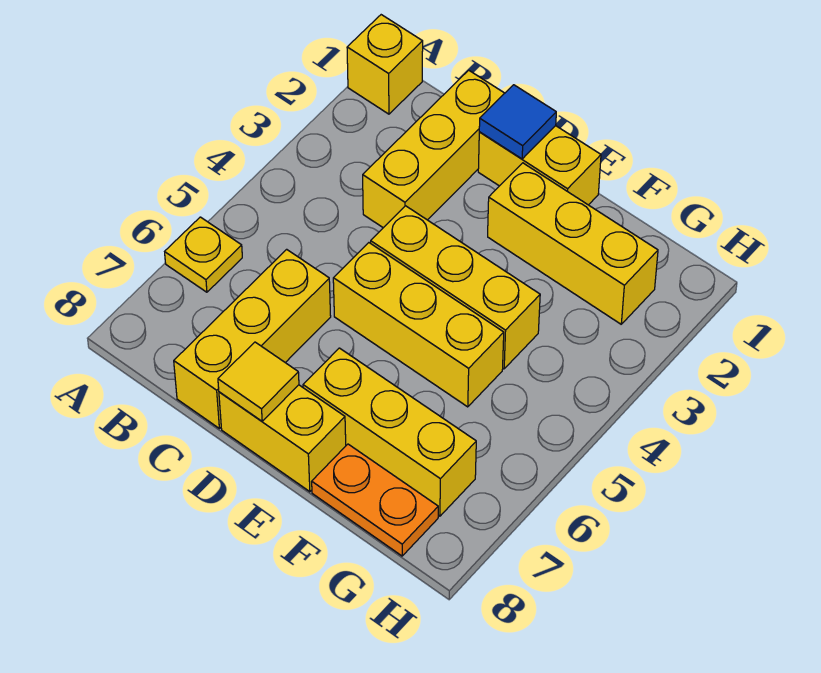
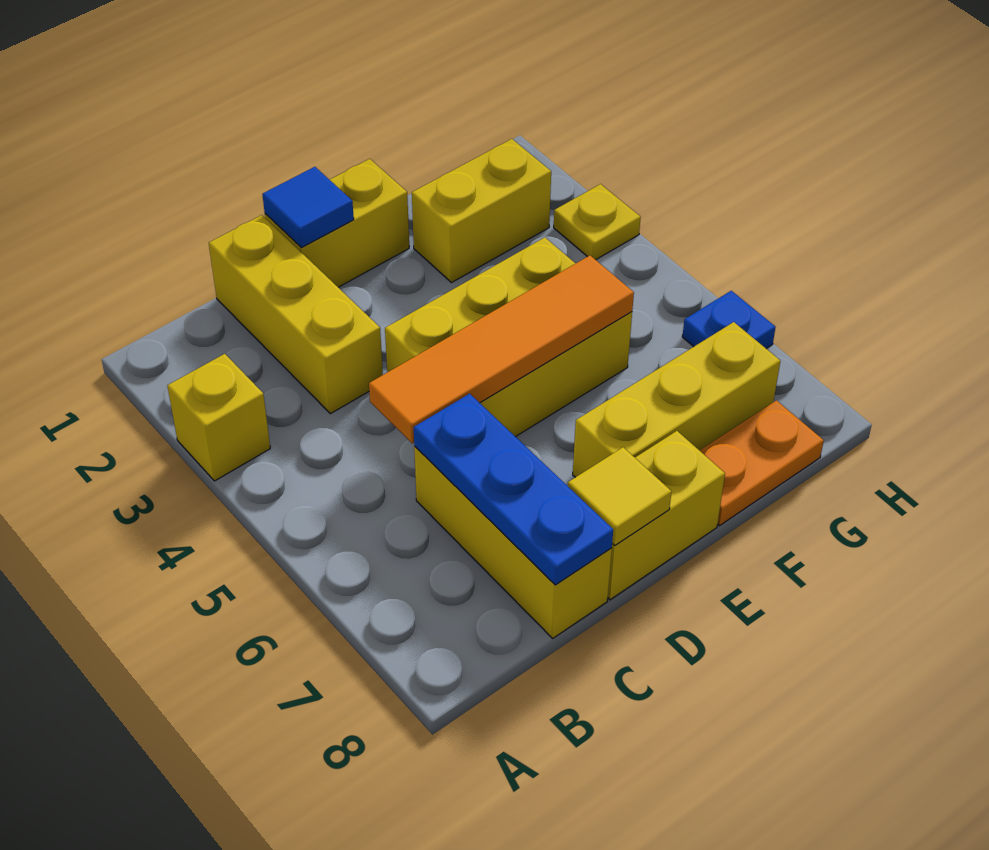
yellow 1x1 brick [347,15,423,114] -> yellow 1x1 brick moved to [167,354,270,481]
yellow 1x1 plate [165,217,242,292] -> yellow 1x1 plate moved to [554,184,641,260]
none -> orange 1x4 tile [369,256,634,443]
none -> blue 1x3 plate [414,394,613,585]
yellow 1x3 brick [488,163,658,324] -> yellow 1x2 brick [412,139,551,283]
none -> blue 1x1 plate [682,291,775,348]

